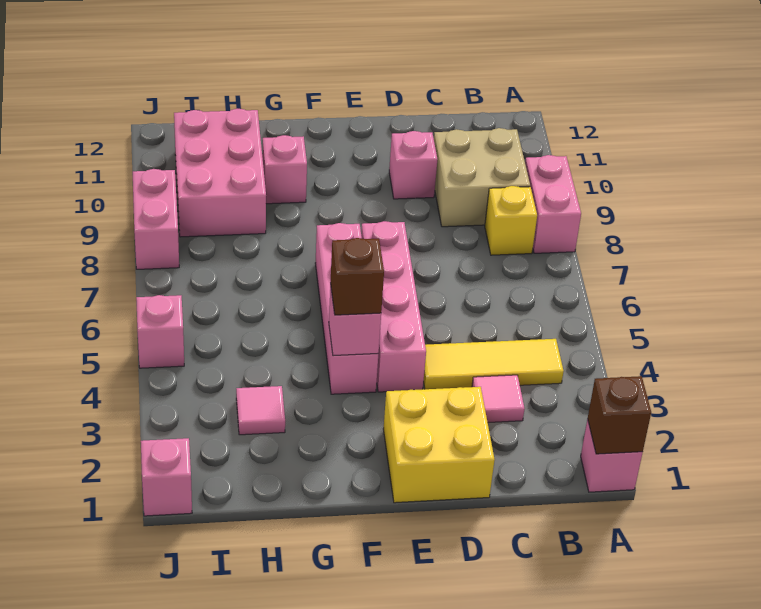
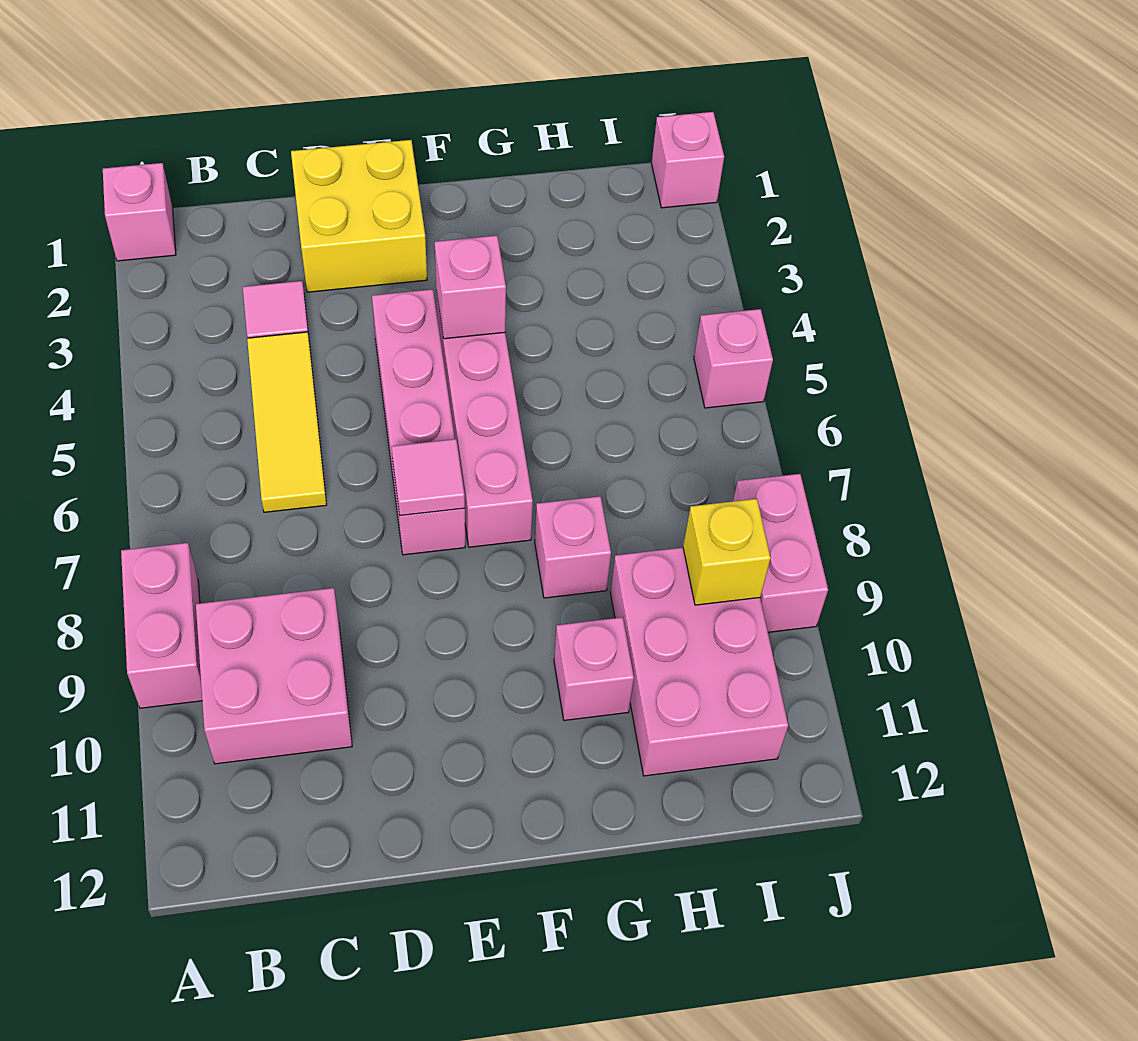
brown 1x1 brick [588,376,651,454] -> none
yellow 1x3 tile [423,339,564,389] -> yellow 1x3 tile turned to [247,332,327,512]
yellow 1x1 brick [485,186,537,255] -> yellow 1x1 brick moved to [683,499,771,605]
tan 2x2 brick [434,128,530,227] -> pink 2x2 brick [196,588,352,764]
pink 1x1 brick [389,131,437,199] -> pink 1x1 brick moved to [535,496,611,598]
brown 1x1 brick [331,238,384,315] -> none
pink 1x1 tile [236,386,285,435] -> pink 1x1 tile moved to [392,439,465,515]

